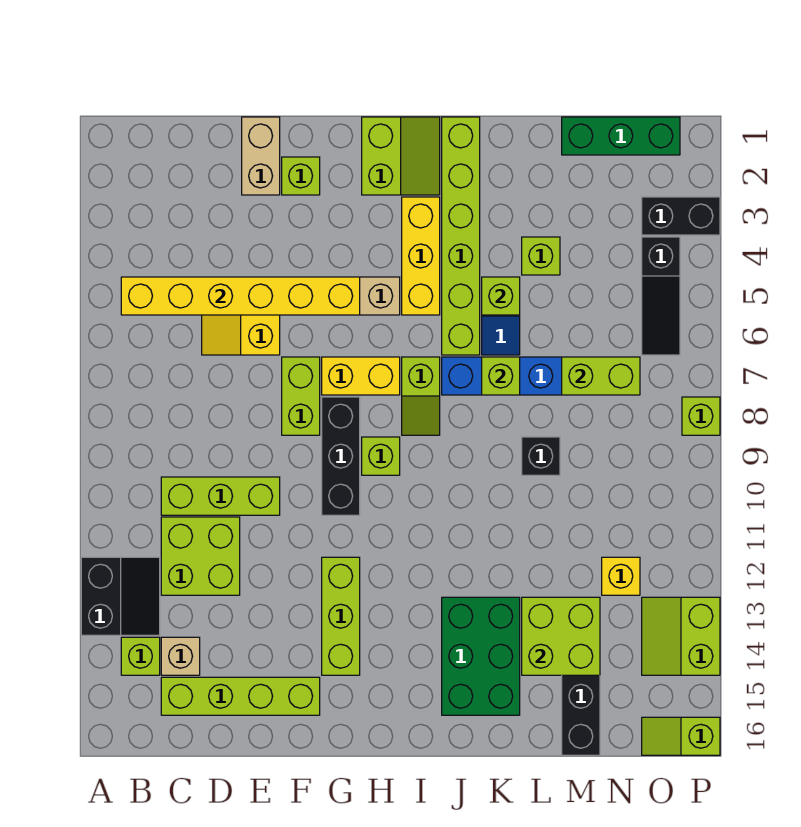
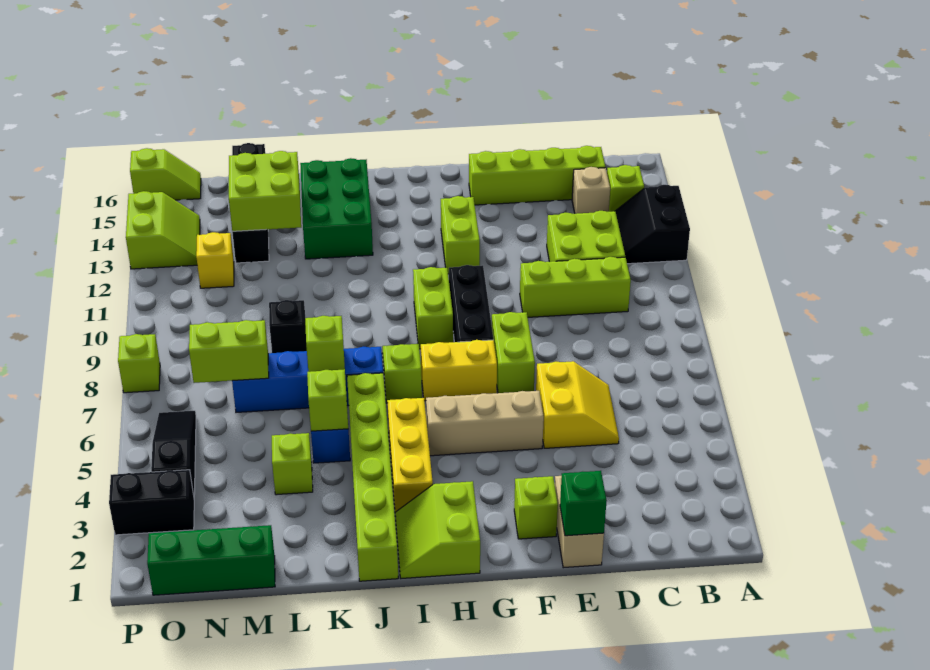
yellow 1x6 brick [121,277,360,315] -> none
none -> green 1x1 brick [560,471,607,536]
lime 1x3 brick [322,557,360,675] -> lime 1x2 brick [441,196,480,274]
lime 1x1 brick [362,437,400,475] -> lime 1x2 brick [413,267,453,349]

